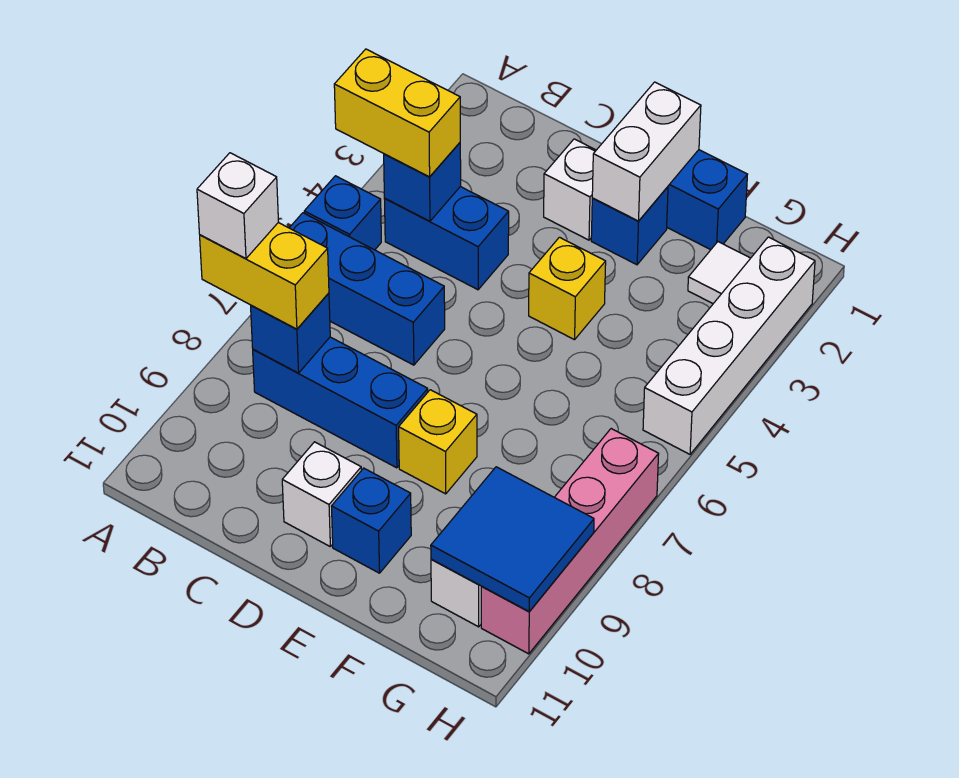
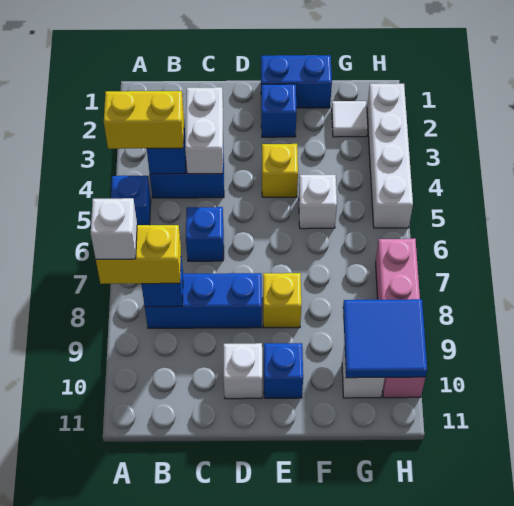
blue 1x3 brick [290,213,445,365] -> blue 1x1 brick [186,207,224,261]
white 1x1 brick [544,139,596,240] -> white 1x1 brick moved to [299,175,337,229]
white 1x2 brick [592,82,701,221] -> white 1x2 brick moved to [185,87,223,174]

